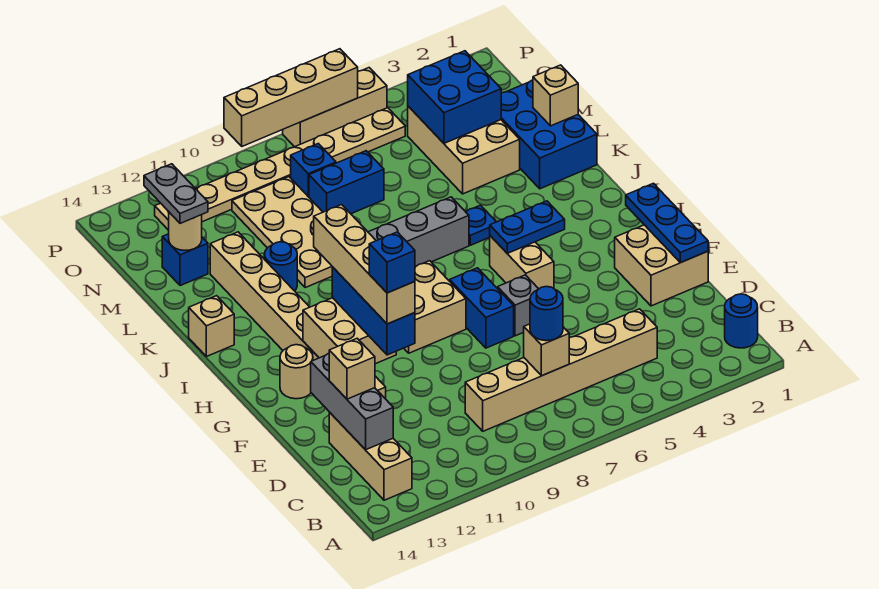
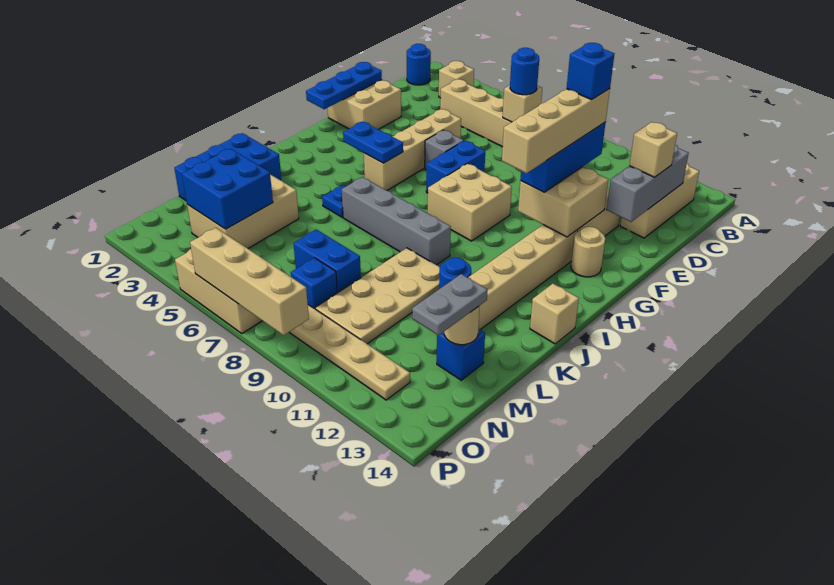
tan 1x2 brick [490,236,554,289] -> tan 1x4 brick [364,109,461,191]
tan 1x1 brick [533,65,578,126] -> tan 1x1 brick moved to [439,61,474,98]

